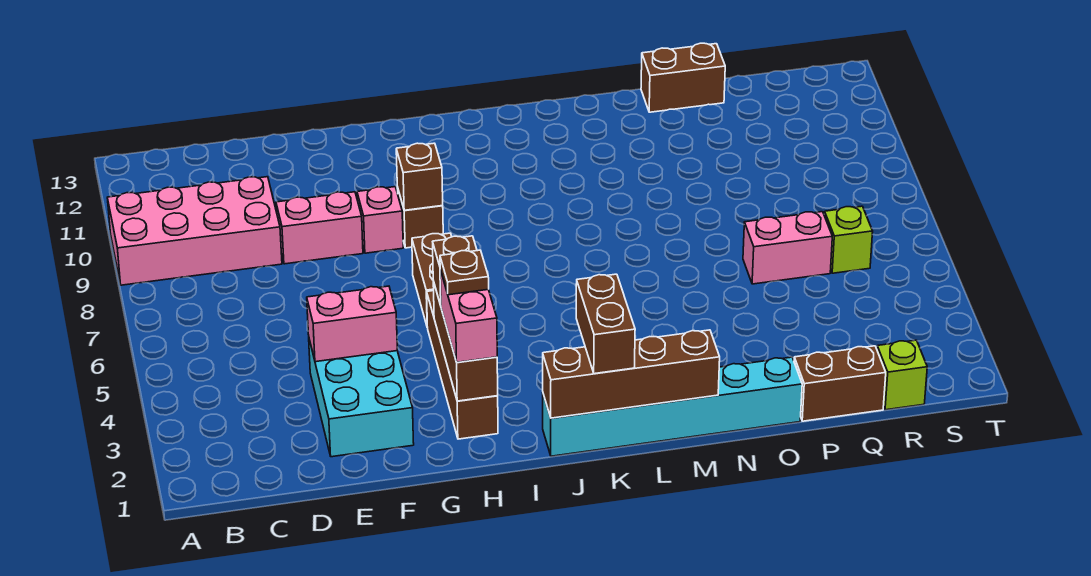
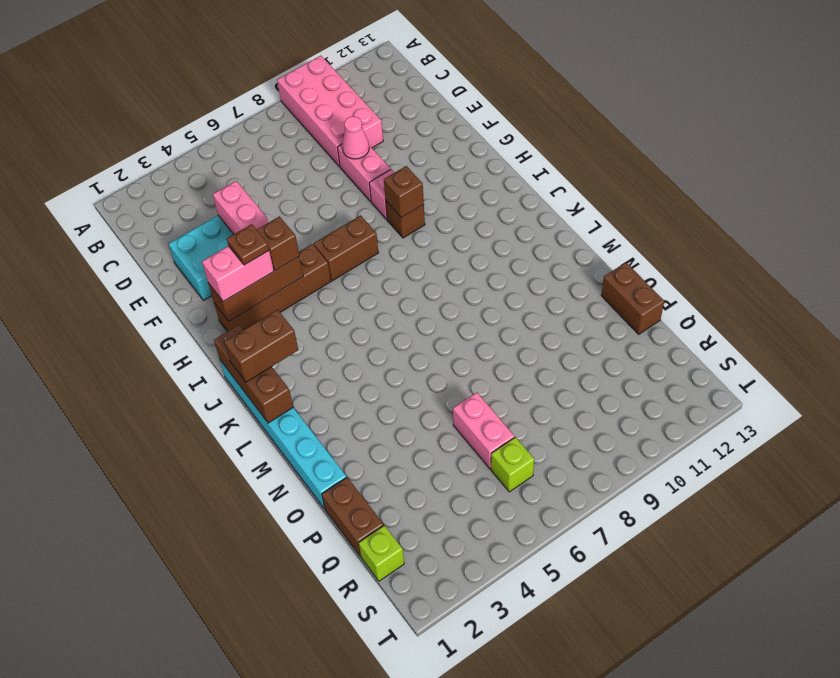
none -> pink 1x1 cone [342,116,369,159]
brown 1x4 brick [543,330,720,418] -> brown 1x3 brick [214,325,293,423]

